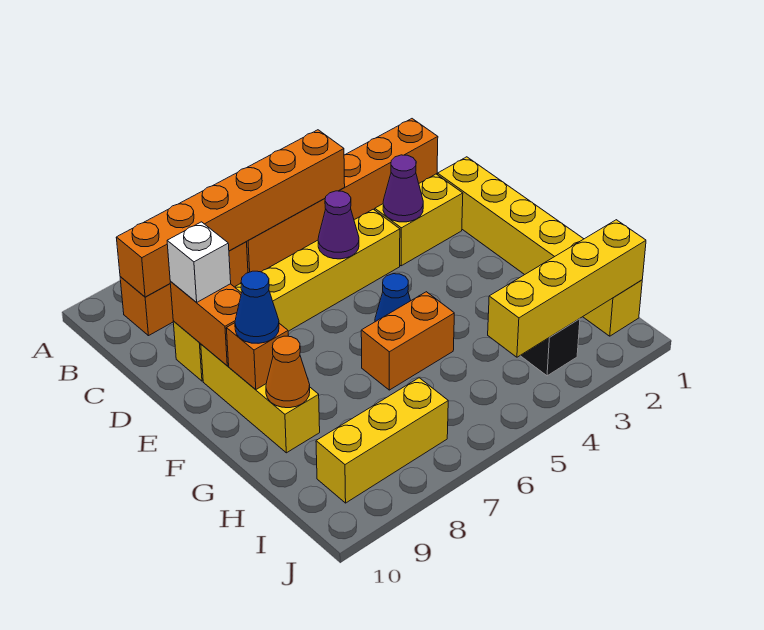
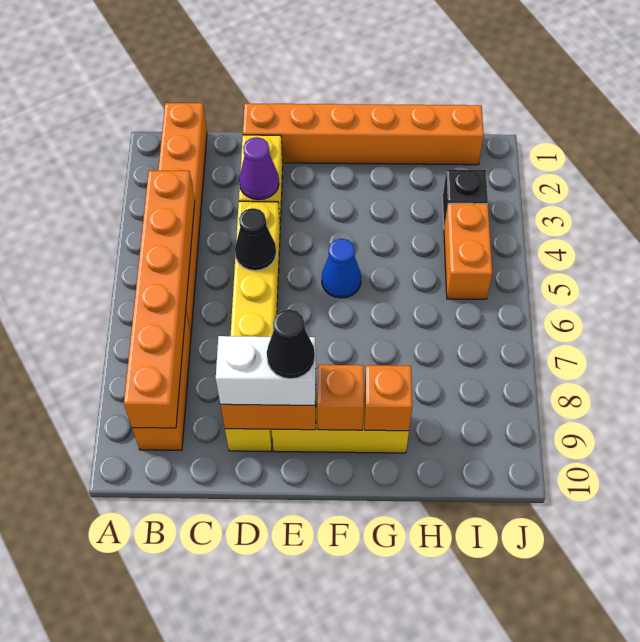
yellow 1x6 brick [438,157,642,336] -> orange 1x6 brick [243,103,484,165]
purple 1x1 cone [318,191,359,259] -> black 1x1 cone [235,208,276,271]
white 1x1 brick [167,222,231,303] -> white 1x2 brick [216,336,316,405]
none -> black 1x1 cone [267,309,315,379]
blue 1x1 cone [235,271,279,343] -> none
orange 1x2 brick [361,292,454,390] -> orange 1x2 brick moved to [444,203,492,299]
orange 1x1 cone [266,336,310,408] -> orange 1x1 brick [365,365,412,431]
yellow 1x4 brick [488,220,646,357] -> none
yellow 1x3 brick [316,378,448,503] -> none

